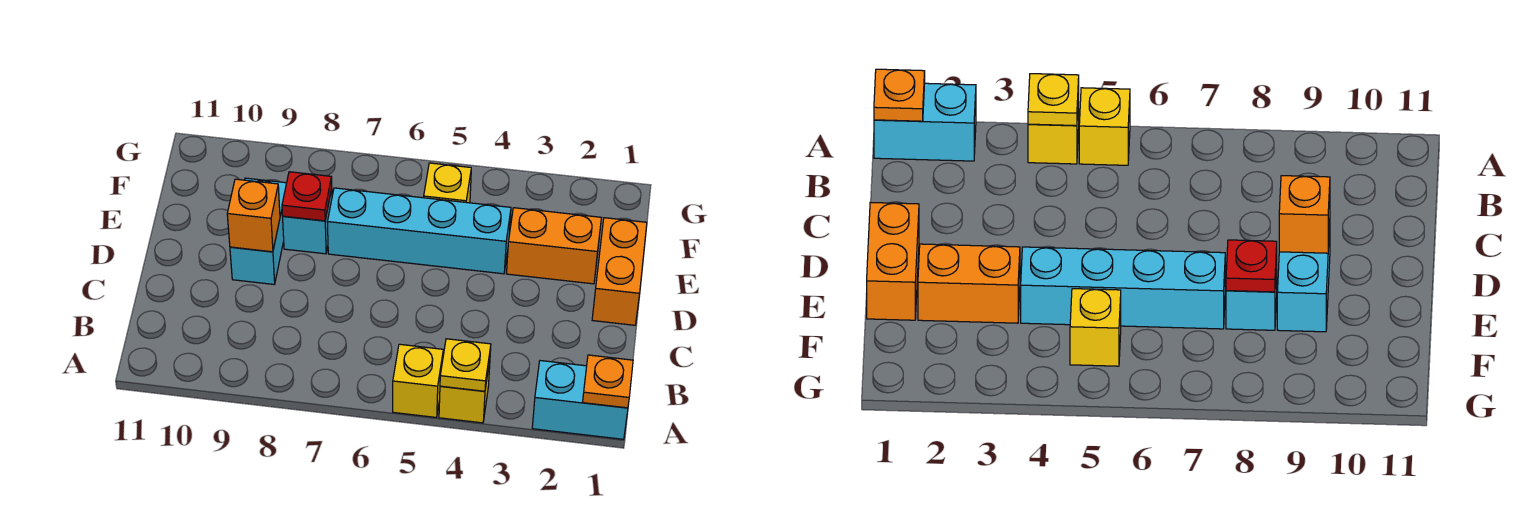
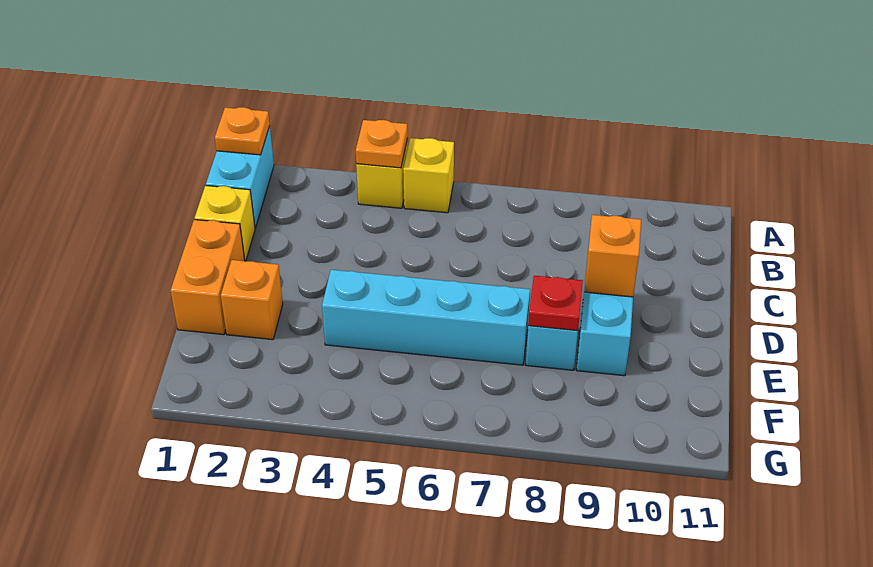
cyan 1x2 brick [532,361,628,439] -> cyan 1x2 brick turned to [206,126,274,228]
yellow 1x1 plate [440,339,491,391] -> orange 1x1 plate [356,120,408,168]
orange 1x2 brick [507,208,601,284] -> orange 1x1 brick [221,260,283,340]
yellow 1x1 brick [424,163,471,203] -> yellow 1x1 brick moved to [195,186,255,261]

